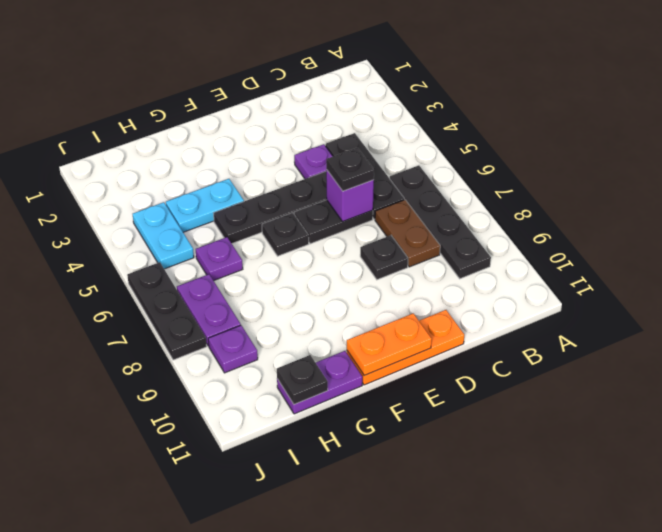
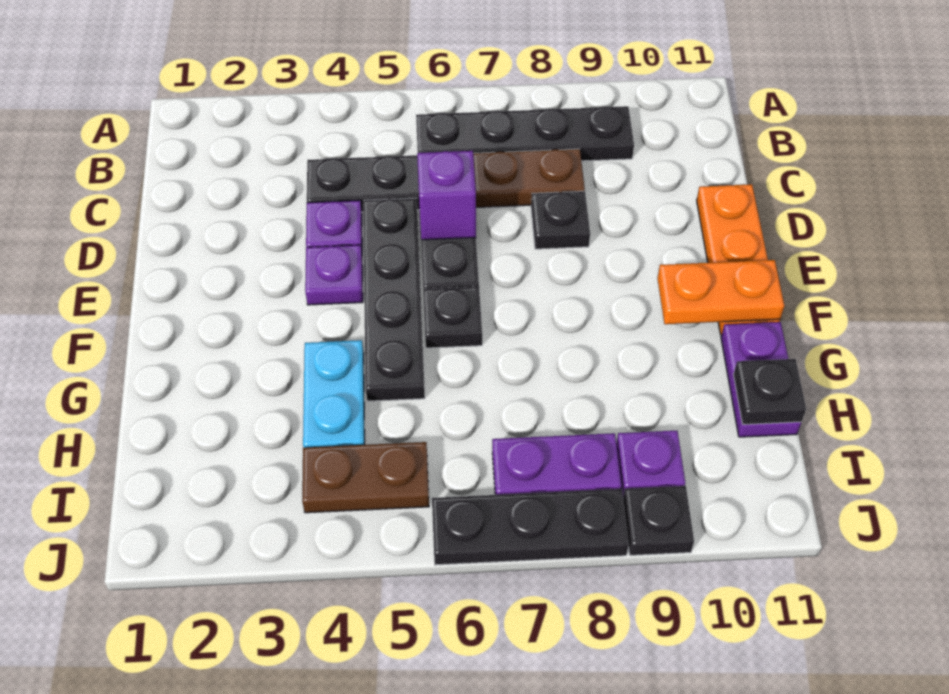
black 1x1 plate [326,148,374,191] -> black 1x1 plate moved to [623,486,694,555]
orange 1x2 plate [347,313,432,375] -> orange 1x2 plate turned to [657,260,784,324]
purple 1x1 plate [196,237,243,281] -> purple 1x1 plate moved to [305,245,363,305]
cyan 1x2 plate [133,202,194,269] -> brown 1x2 plate [302,442,429,513]

